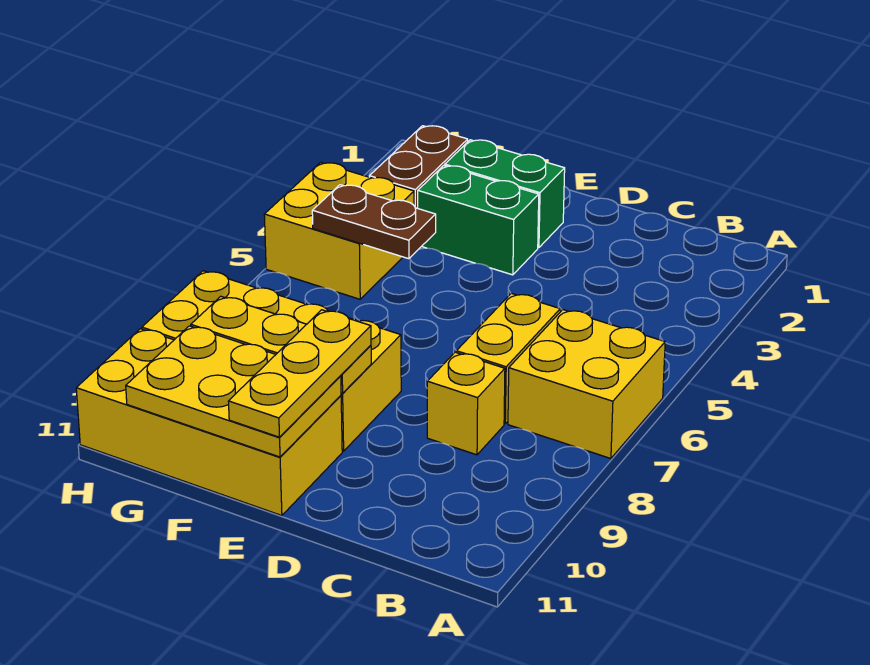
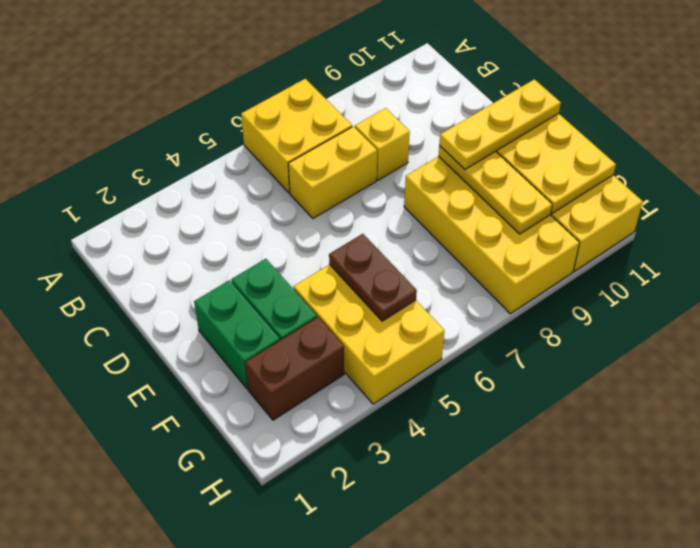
yellow 2x2 brick [264,162,414,299] -> yellow 2x3 brick [293,264,444,404]

